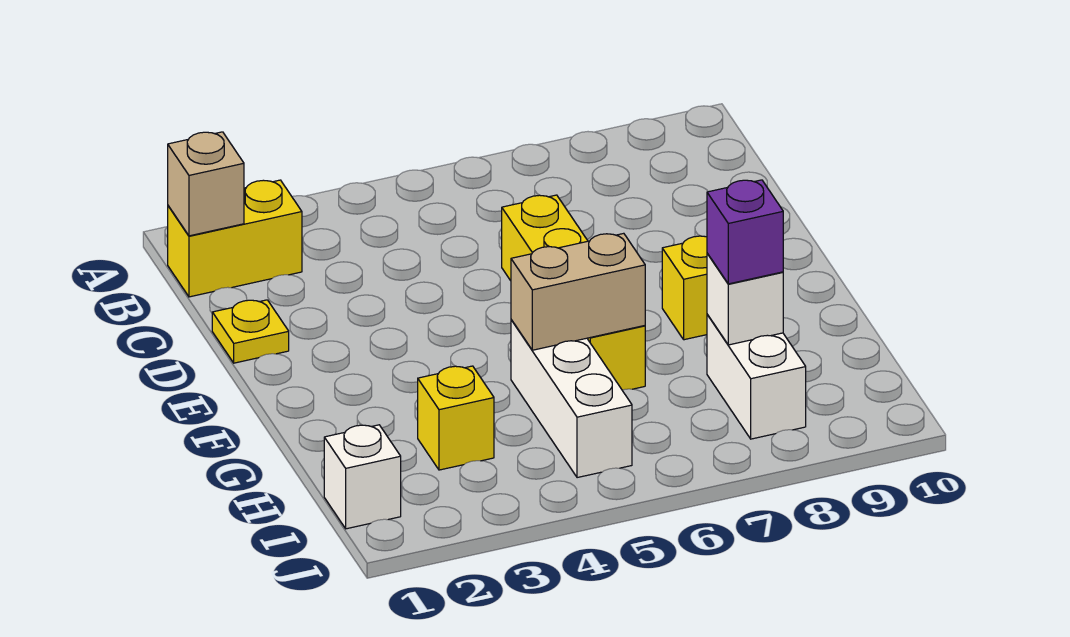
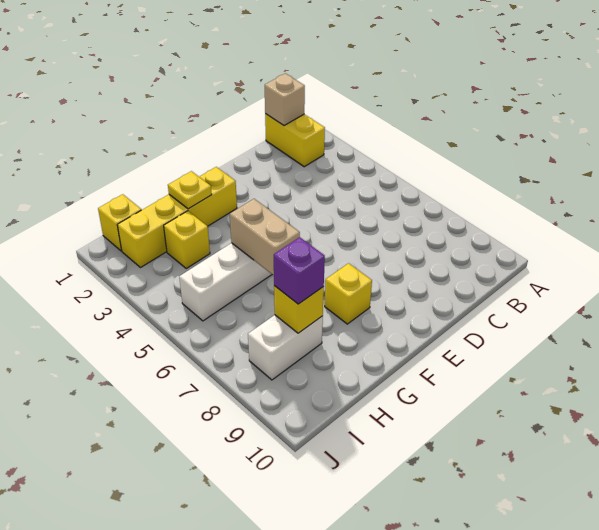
yellow 1x1 plate [212,300,289,363] -> yellow 1x1 plate moved to [168,171,212,209]
yellow 1x4 brick [502,195,645,390] -> yellow 1x4 brick moved to [117,167,237,268]
white 1x1 brick [707,253,783,345] -> yellow 1x1 brick [274,286,324,333]
white 1x1 brick [324,425,401,529] -> yellow 1x1 brick [98,194,141,251]

